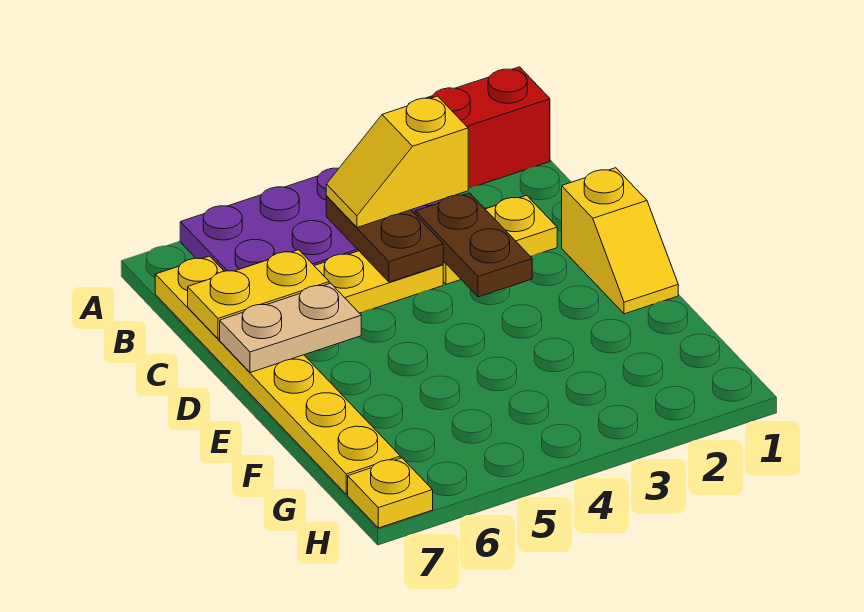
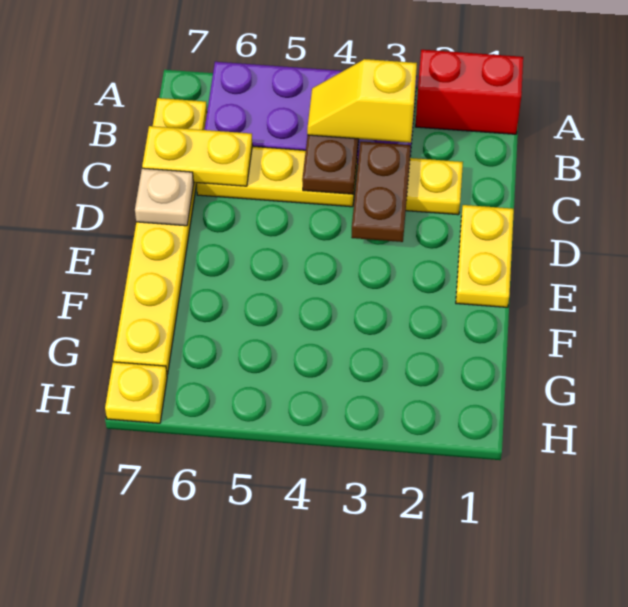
yellow 1x2 slope [562,168,678,314] -> yellow 1x2 plate [456,205,514,307]
tan 1x2 plate [220,283,361,373] -> tan 1x1 plate [135,168,194,226]

